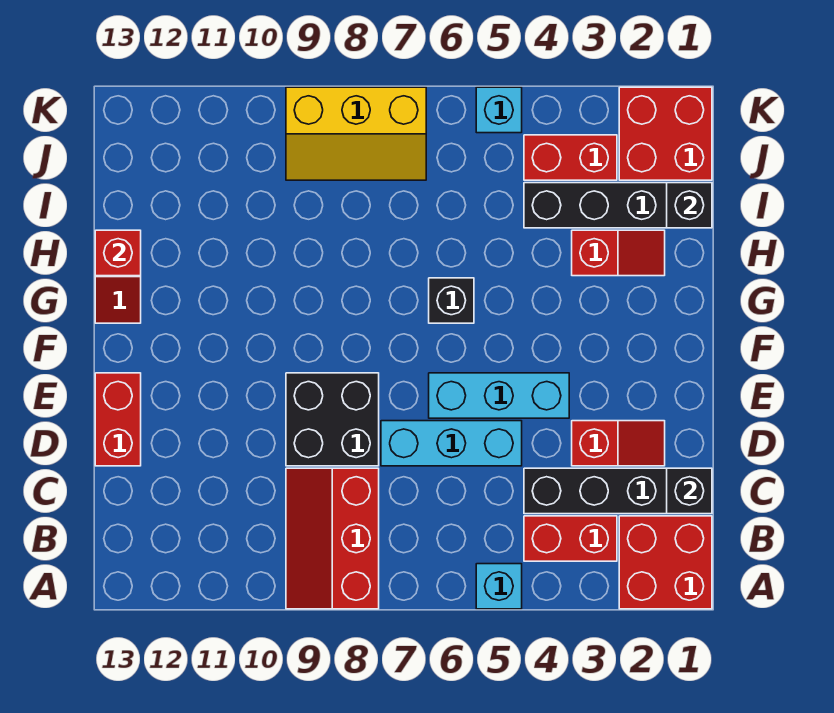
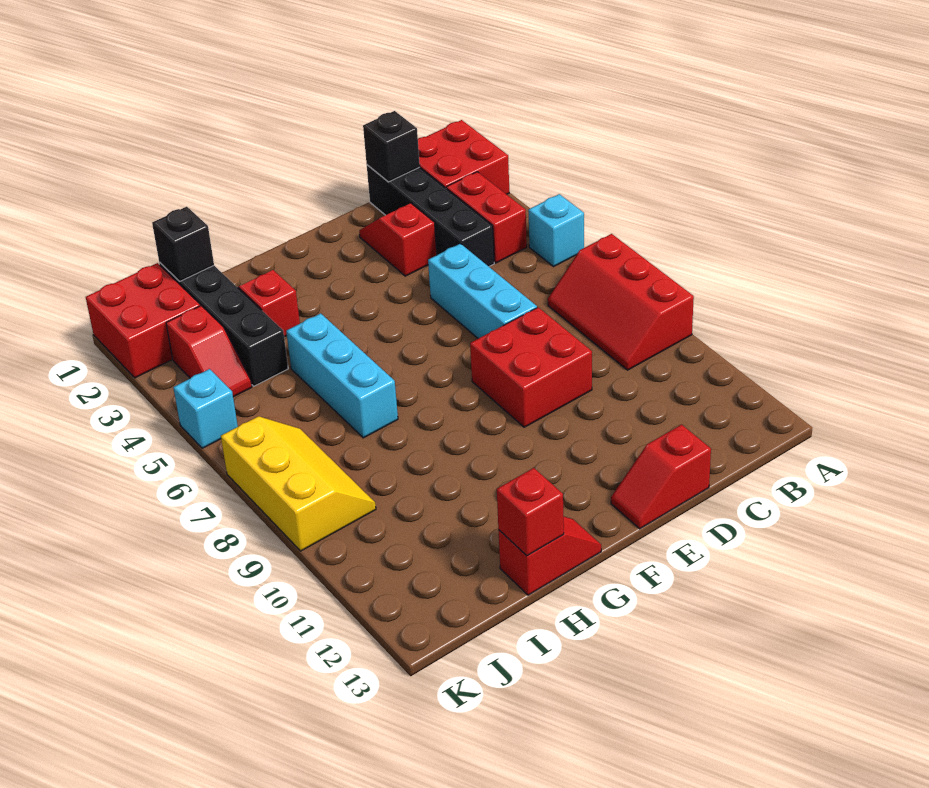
red 2x3 slope [286,468,379,609] -> red 2x3 slope turned to [548,234,694,370]
black 2x2 brick [286,373,379,466] -> red 2x2 brick [470,307,592,427]
red 1x2 brick [95,373,141,466] -> red 1x2 slope [611,424,711,529]
cyan 1x3 brick [429,373,569,418] -> cyan 1x3 brick moved to [286,313,398,438]
black 1x1 brick [429,278,474,323] -> none
red 1x2 brick [524,135,617,180] -> red 1x2 slope [166,306,252,397]

